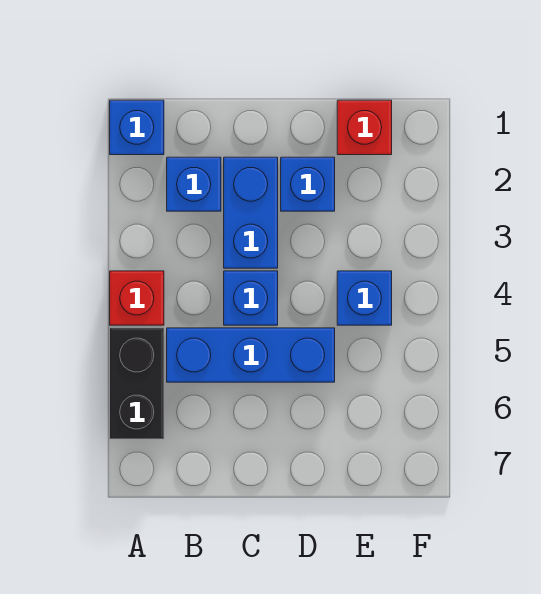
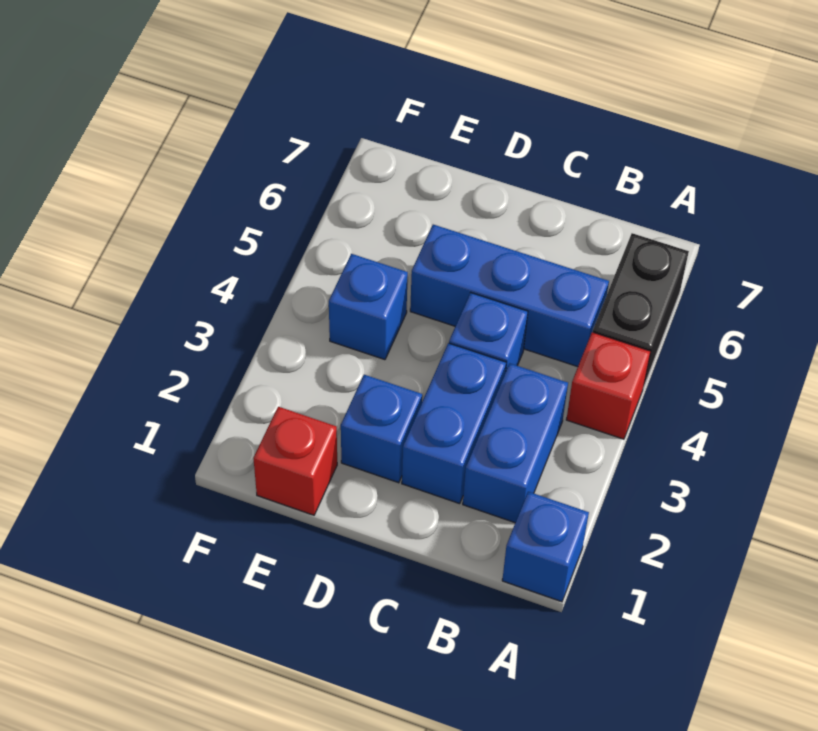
blue 1x1 brick [167,157,221,211] -> blue 1x2 brick [463,363,568,523]

